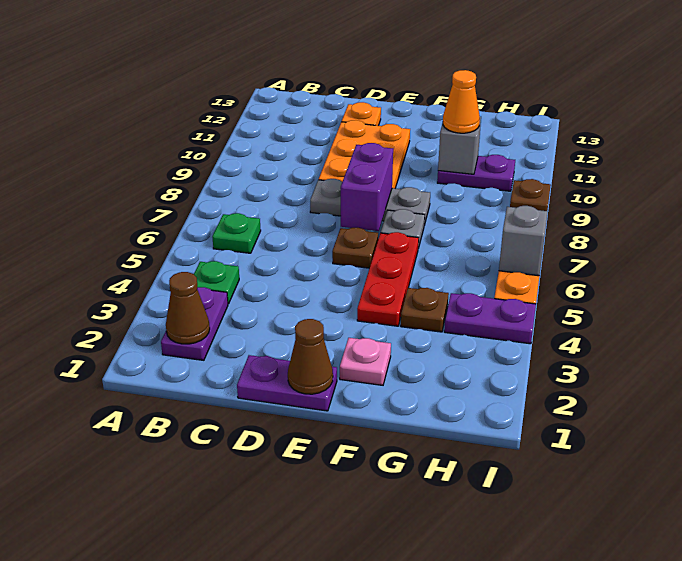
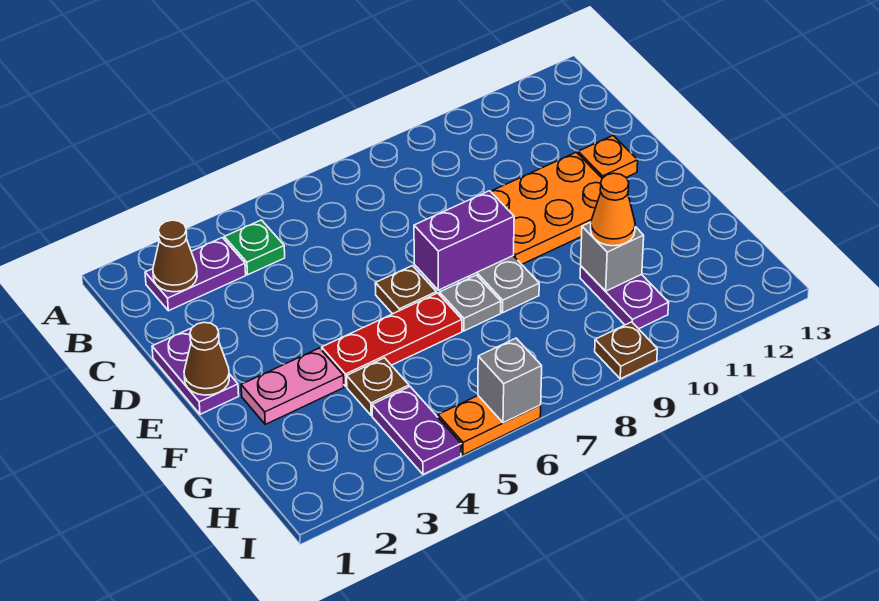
green 1x1 plate [212,213,261,253] -> none
pink 1x1 plate [340,338,391,385] -> pink 1x2 plate [241,348,344,424]

